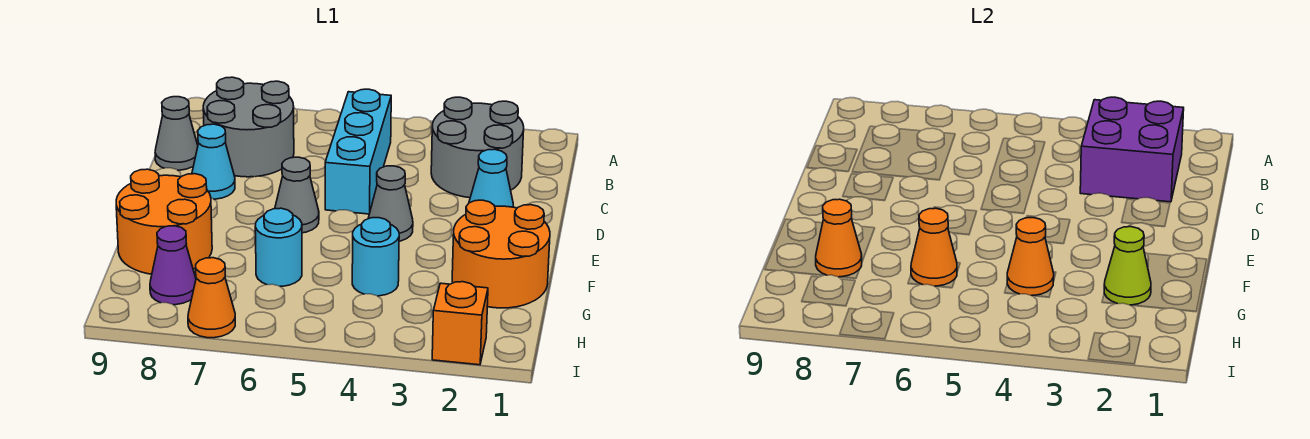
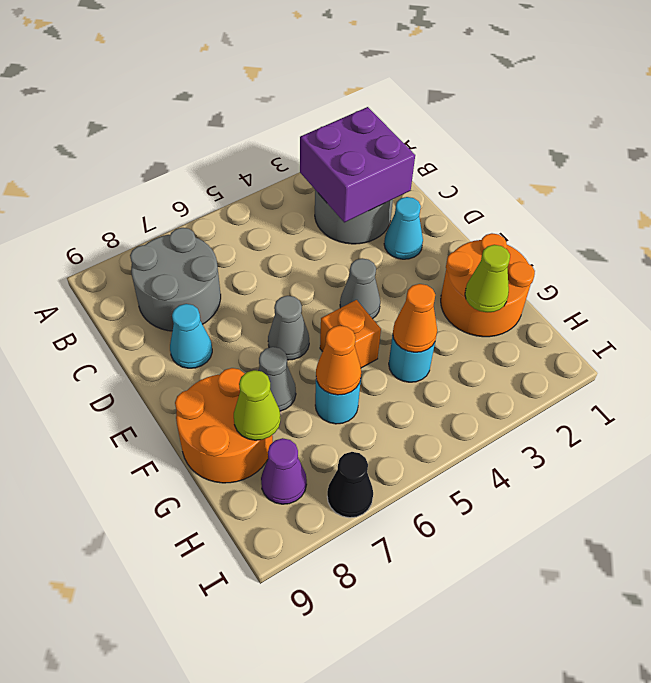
cyan 1x3 brick [325,89,391,214] -> none
grey 1x1 cone [155,97,198,170] -> grey 1x1 cone moved to [258,347,296,411]
orange 1x1 cone [816,199,862,277] -> lime 1x1 cone [234,370,280,440]
orange 1x1 brick [432,282,488,365] -> orange 1x1 brick moved to [320,300,381,368]
orange 1x1 cone [188,258,235,338] -> black 1x1 cone [327,452,373,518]

